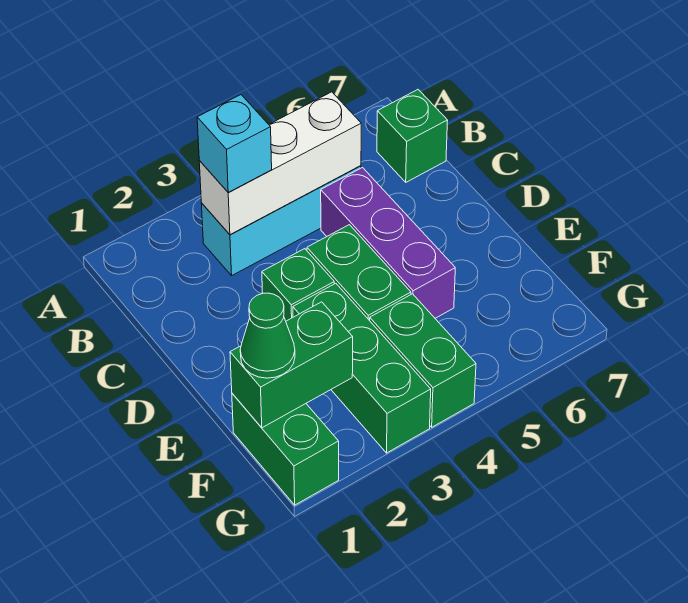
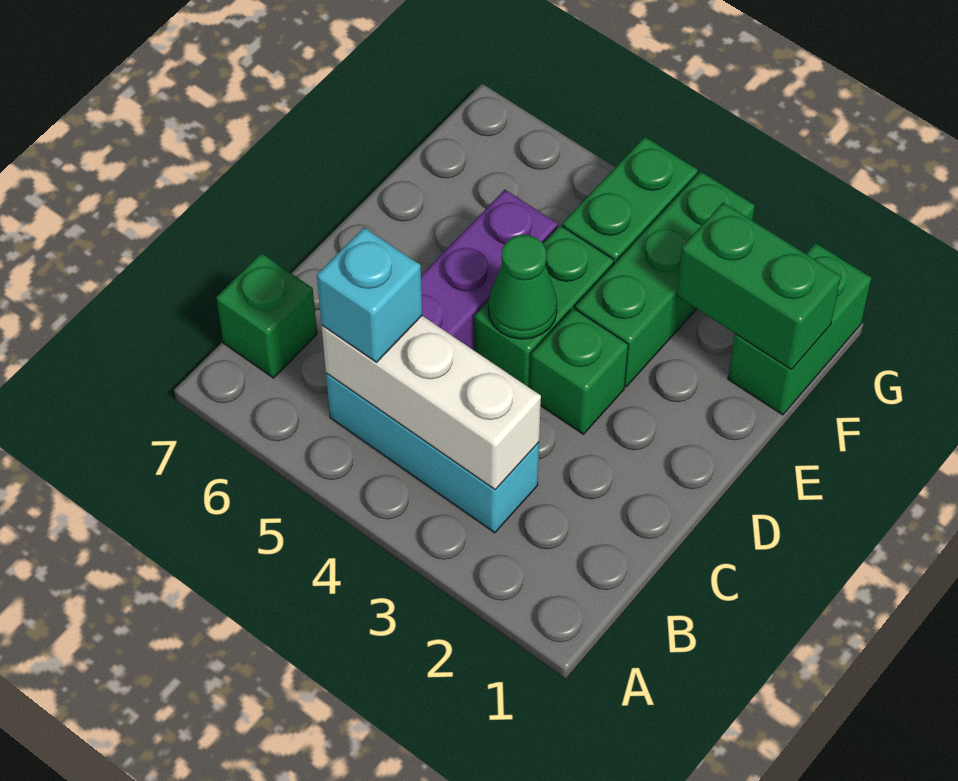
cyan 1x1 brick [197,95,272,193] -> cyan 1x1 brick moved to [317,228,422,362]
green 1x1 cone [240,293,295,378] -> green 1x1 cone moved to [488,235,557,339]

